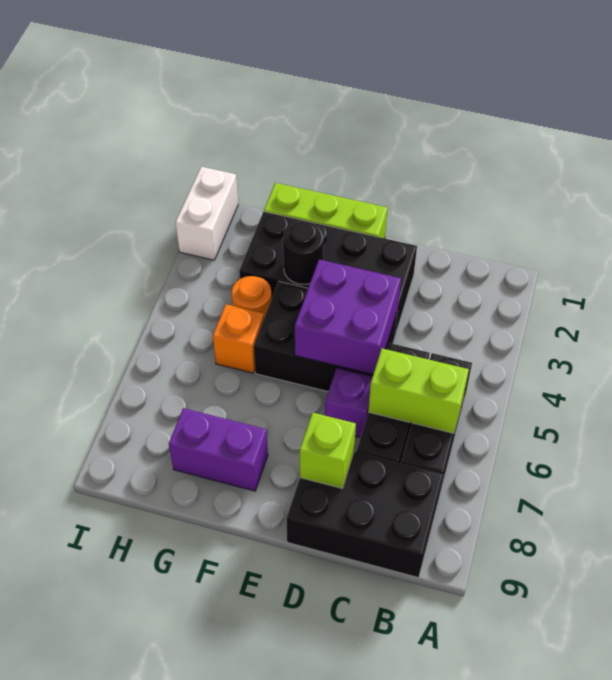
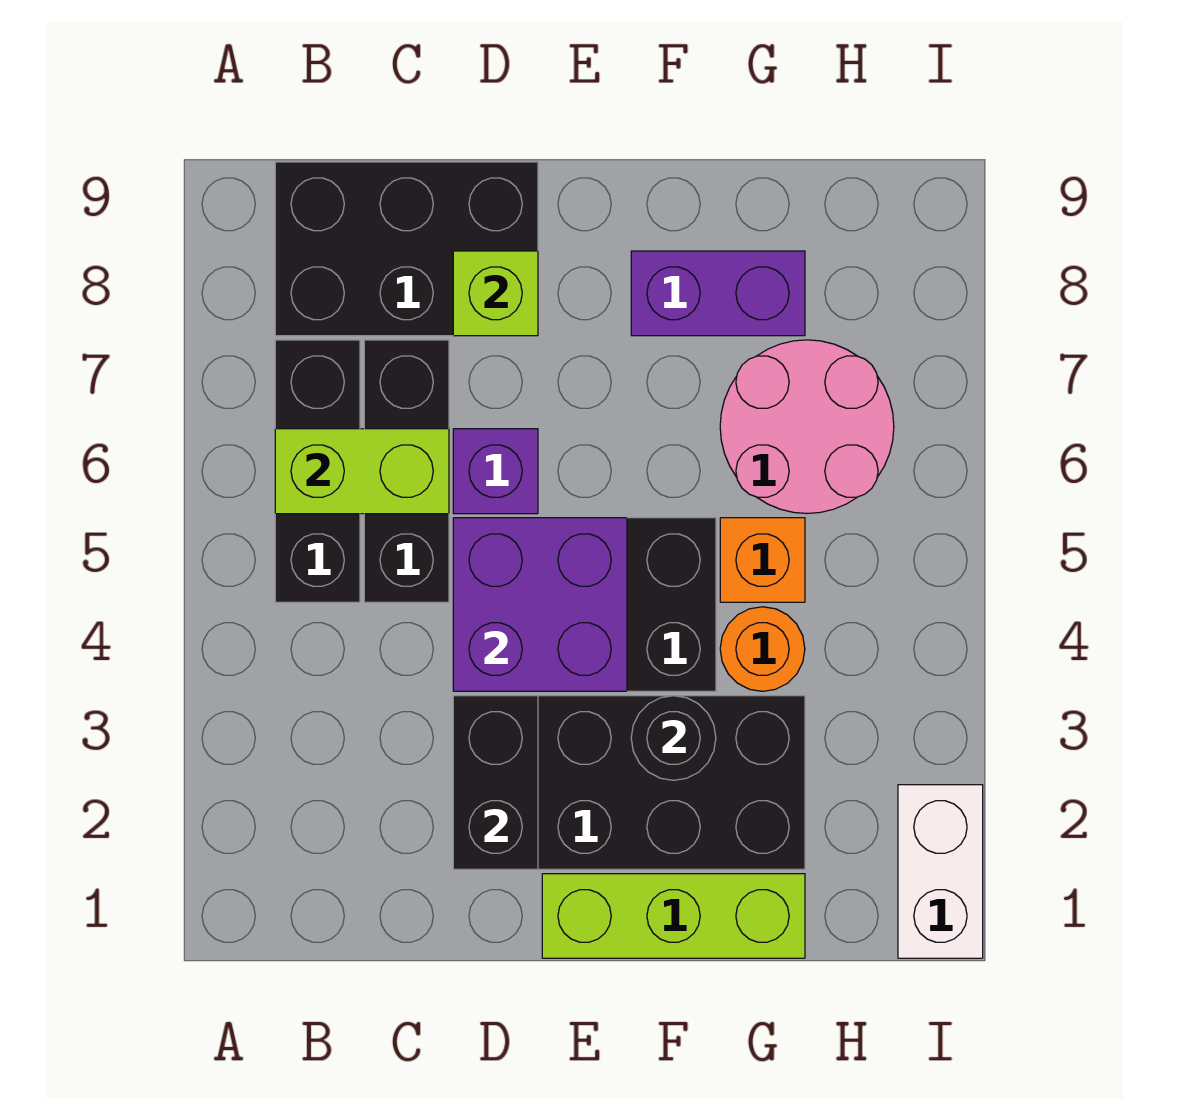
none -> black 1x2 brick [453,696,538,869]
none -> pink 2x2 round brick [720,340,894,513]

